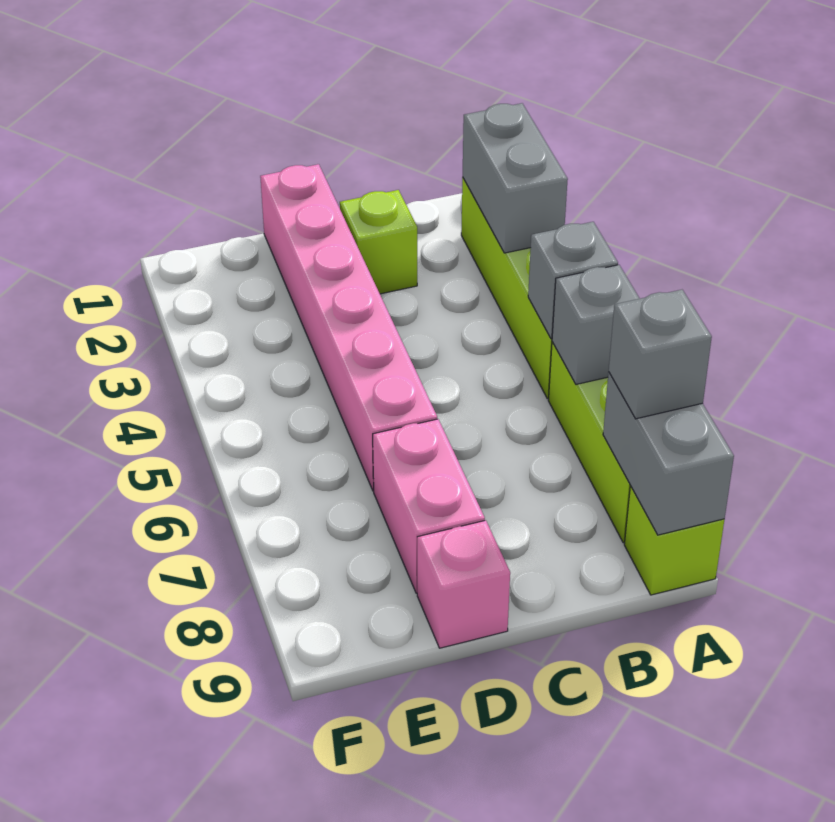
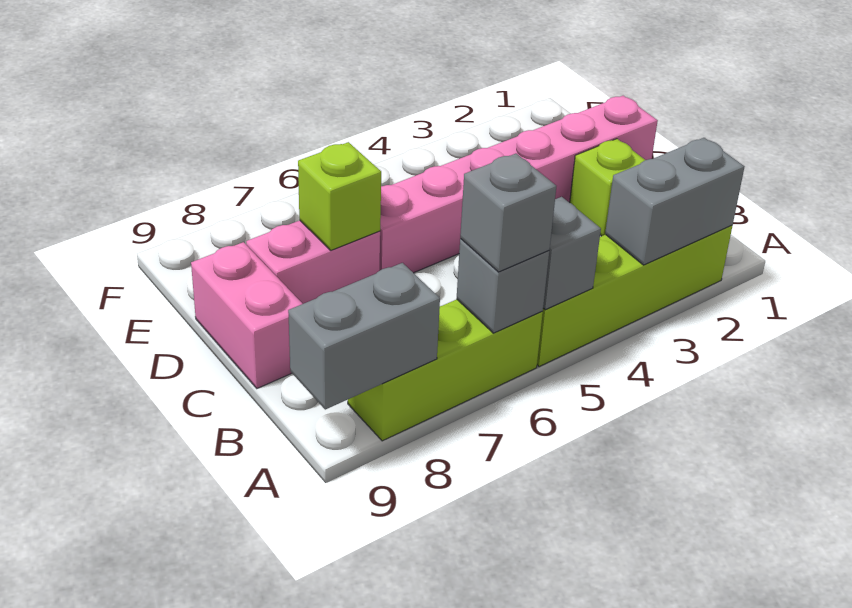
grey 1x1 brick [609,290,712,419] -> grey 1x1 brick moved to [460,154,556,272]
lime 1x1 brick [624,486,724,595] -> lime 1x1 brick moved to [298,142,381,250]
pink 1x1 brick [417,520,510,648] -> pink 1x2 brick [191,242,302,388]

